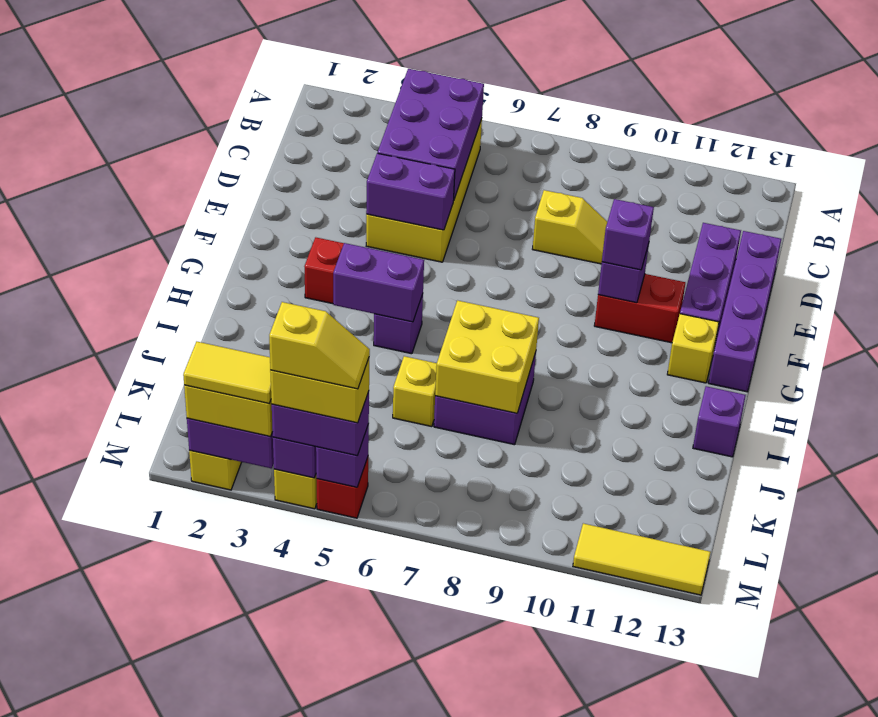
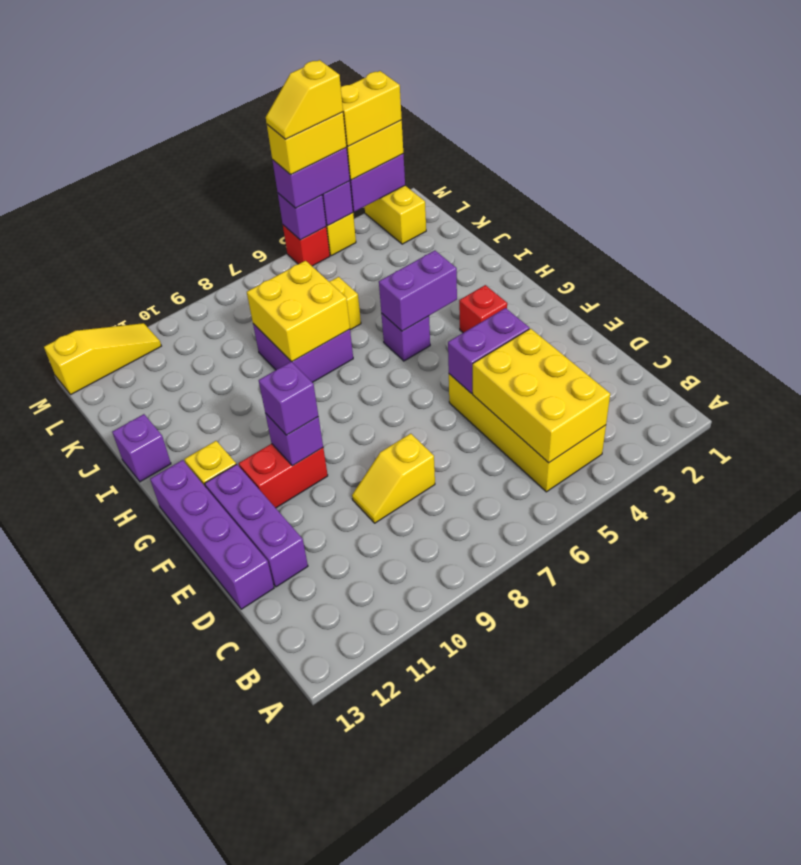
purple 2x3 brick [378,69,484,199] -> yellow 2x3 brick [473,329,610,463]
yellow 1x2 tile [183,342,271,404] -> yellow 1x2 brick [341,71,402,146]
yellow 1x3 tile [573,523,711,595] -> yellow 1x3 slope [44,323,161,395]

